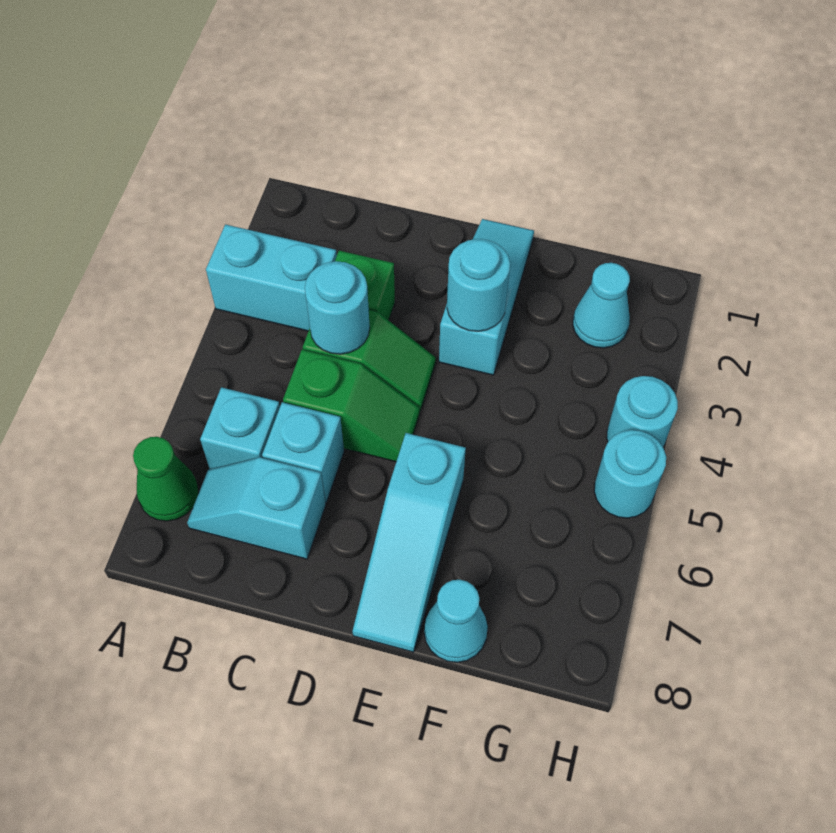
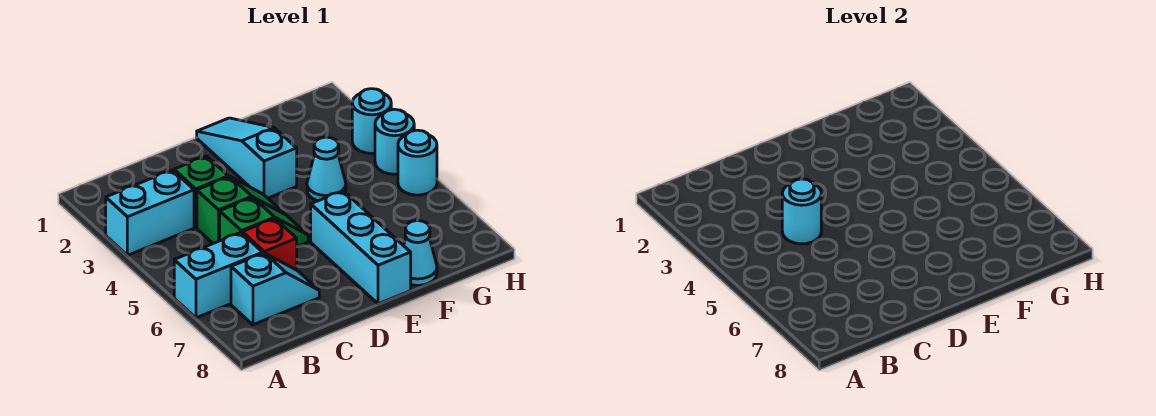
green 1x1 cone [133,437,199,521] -> none
cyan 1x1 brick [200,387,280,469] -> cyan 1x2 brick [174,233,263,318]
cyan 1x2 slope [187,457,326,559] -> cyan 1x2 slope turned to [231,253,319,325]
cyan 1x1 brick [262,402,344,503] -> red 1x1 brick [242,219,297,270]
cyan 1x1 round brick [447,239,510,331] -> cyan 1x1 round brick moved to [352,89,391,153]
cyan 1x3 slope [353,433,466,652] -> cyan 1x3 brick [311,191,411,304]
cyan 1x1 cone [573,263,630,348] -> cyan 1x1 cone moved to [307,137,346,201]

